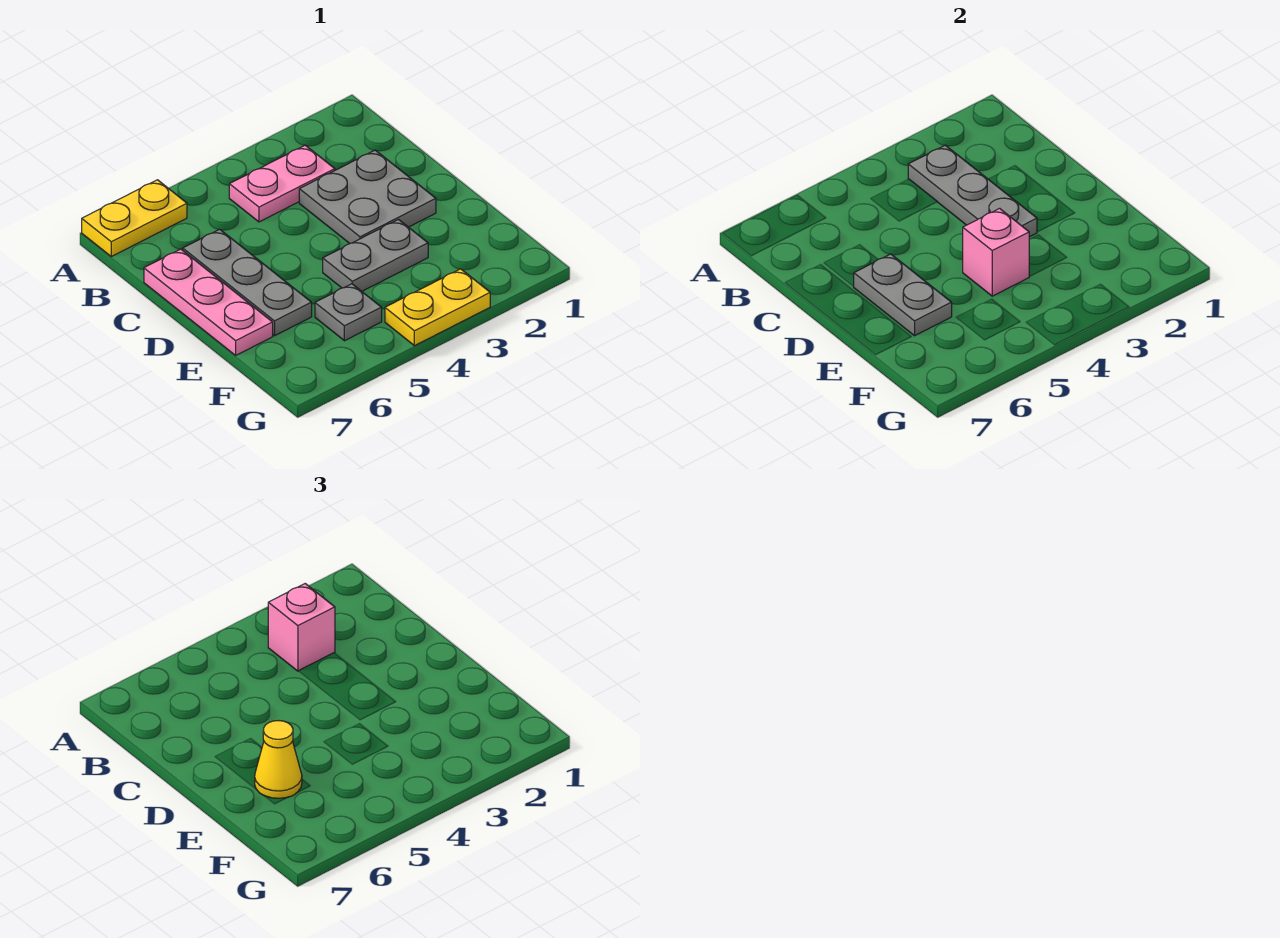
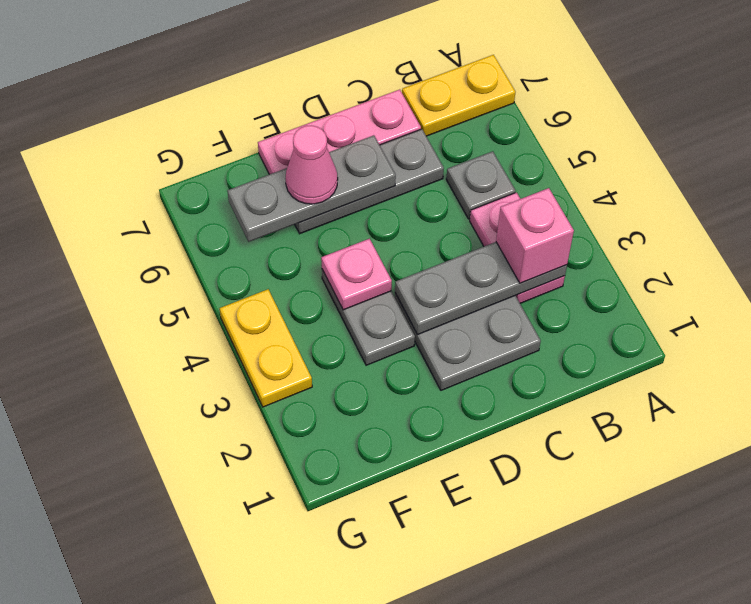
yellow 1x2 plate [82,180,187,257] -> yellow 1x2 plate turned to [402,55,515,136]
grey 1x2 plate [853,254,952,336] -> grey 1x3 plate [227,135,396,242]
pink 1x1 brick [963,208,1030,296] -> pink 1x1 plate [321,239,392,310]
yellow 1x1 cone [255,721,302,798] -> pink 1x1 cone [285,125,338,204]
grey 1x1 plate [315,284,382,341] -> grey 1x1 plate moved to [446,151,515,219]

